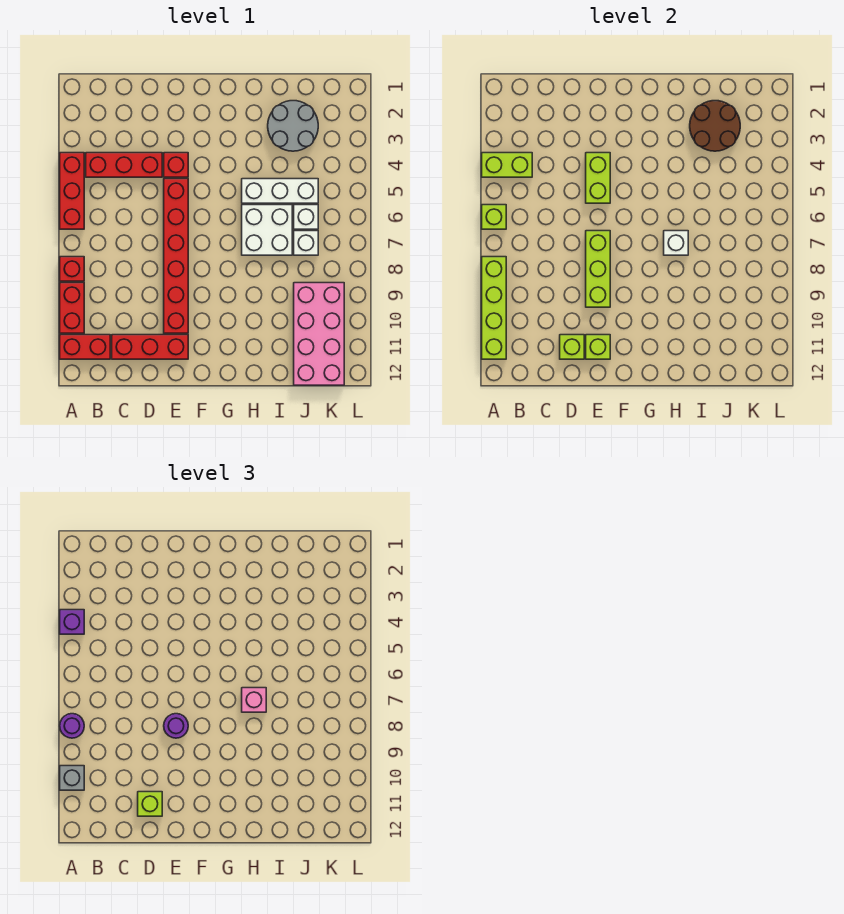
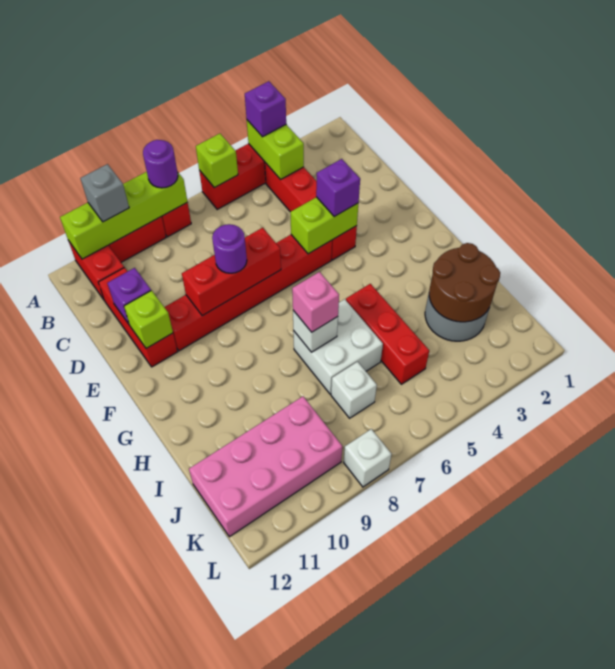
lime 1x1 brick [560,335,584,359] -> purple 1x1 brick [107,268,151,325]
lime 1x1 brick [138,792,162,816] -> none
none -> purple 1x1 brick [316,159,360,217]
lime 1x3 brick [586,231,610,307] -> red 1x3 brick [182,228,281,316]
white 1x3 brick [242,179,318,203] -> red 1x3 brick [346,284,429,384]
white 1x1 brick [294,205,318,229] -> white 1x1 brick moved to [344,429,391,487]

